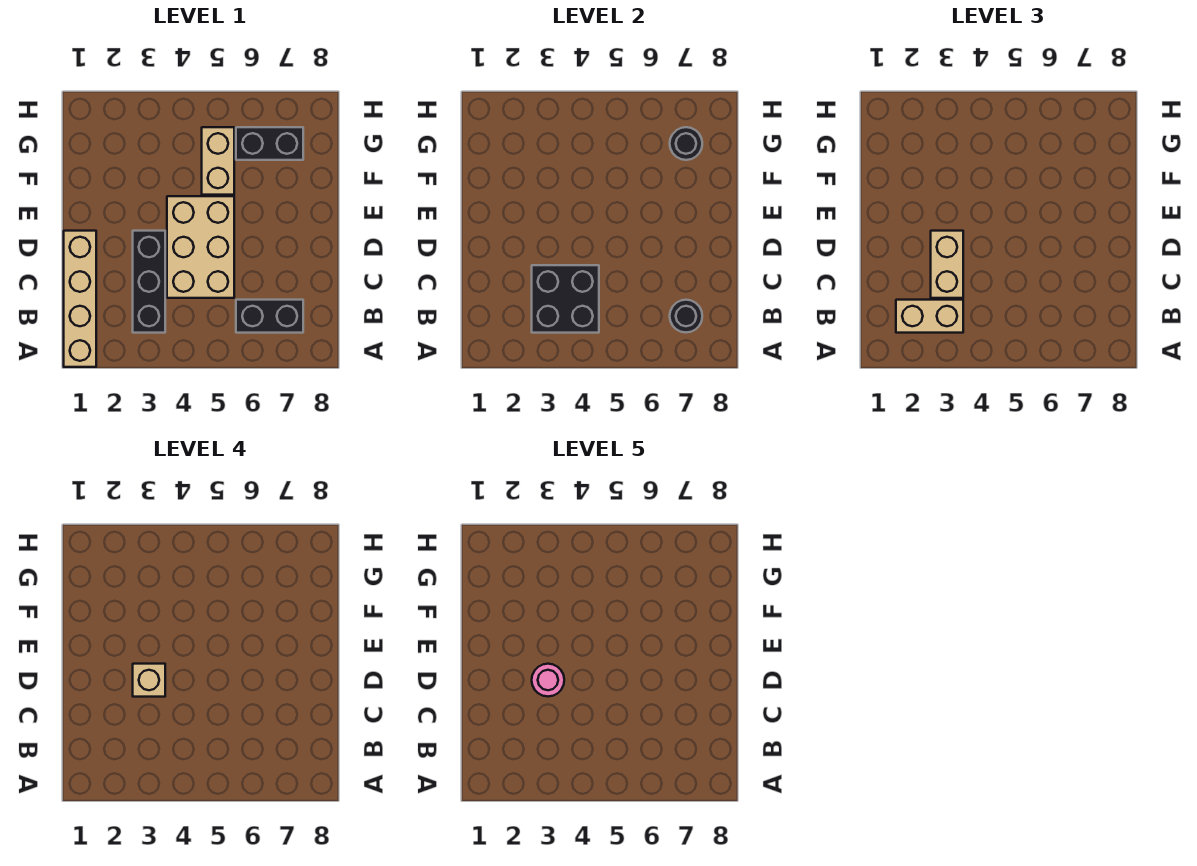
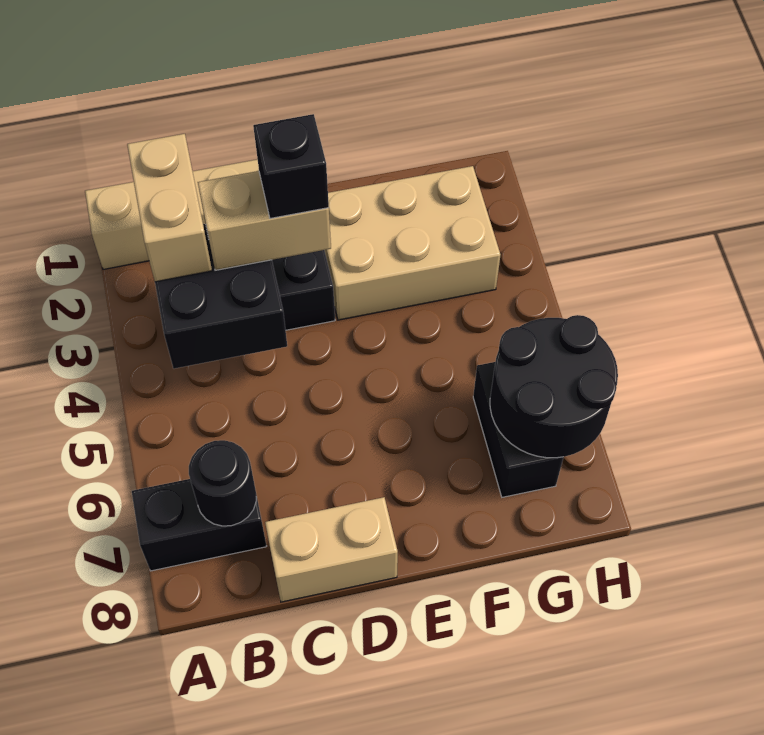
black 1x2 brick [236,300,303,333] -> black 1x2 brick turned to [132,479,266,571]
tan 2x3 brick [167,196,234,298] -> tan 2x3 brick moved to [324,166,500,320]
tan 1x1 brick [133,664,165,697] -> black 1x1 brick [253,114,329,218]
pink 1x1 round brick [532,664,564,696] -> none
tan 1x2 brick [202,127,234,195] -> tan 1x2 brick moved to [265,497,398,602]
black 1x1 round brick [670,127,702,160] -> black 2x2 round brick [490,315,618,458]

